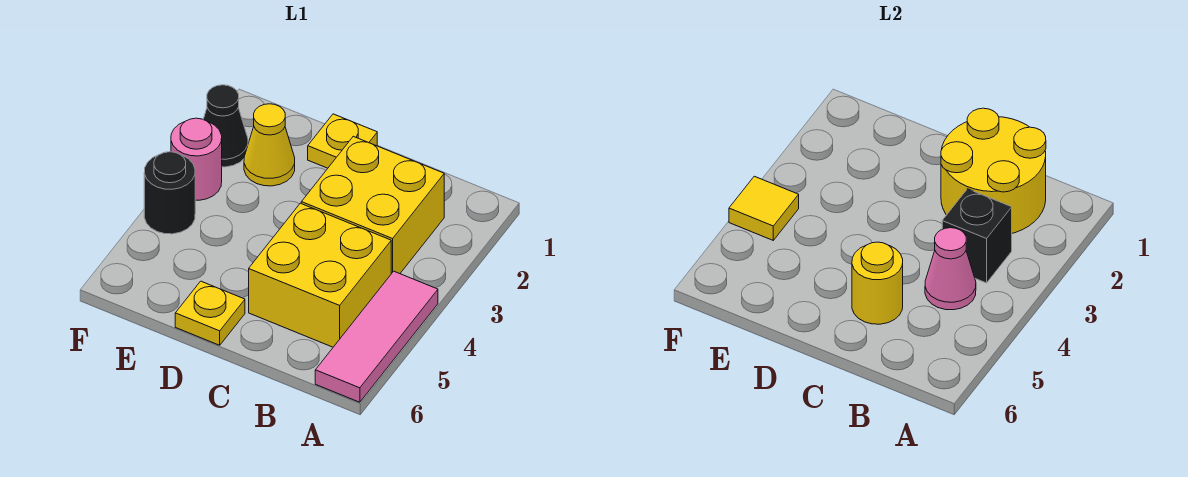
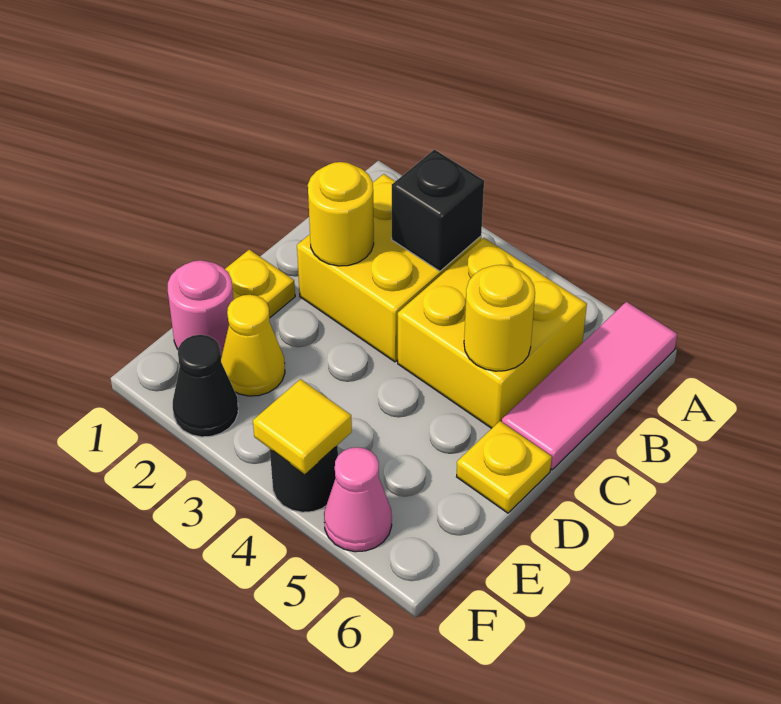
pink 1x3 tile [315,271,438,402] -> pink 1x3 tile turned to [502,302,677,470]
yellow 2x2 round brick [941,108,1046,233] -> yellow 1x1 round brick [308,162,374,266]
pink 1x1 cone [925,228,976,310] -> pink 1x1 cone moved to [324,447,392,552]
pink 1x1 round brick [171,118,222,200] -> pink 1x1 round brick moved to [168,260,234,357]

